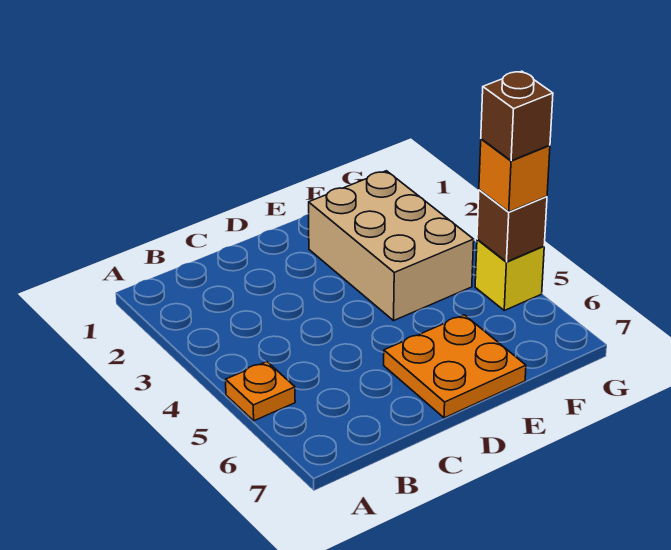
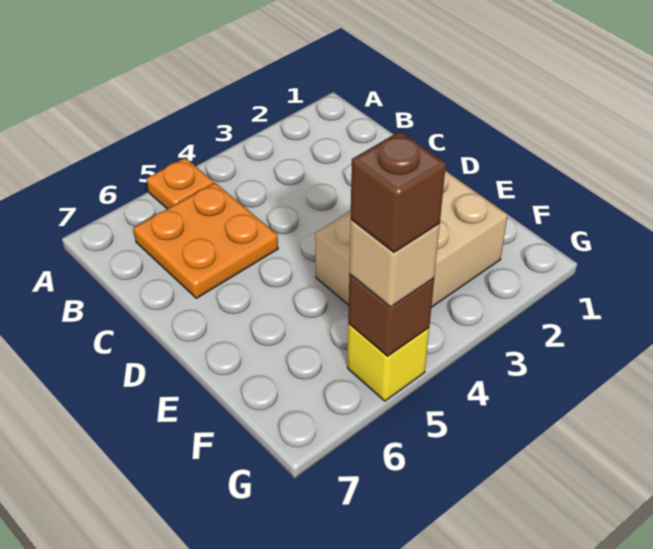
orange 2x2 plate [384,315,526,418] -> orange 2x2 plate moved to [133,183,278,298]
orange 1x1 brick [479,139,550,212] -> tan 1x1 brick [349,220,440,307]

